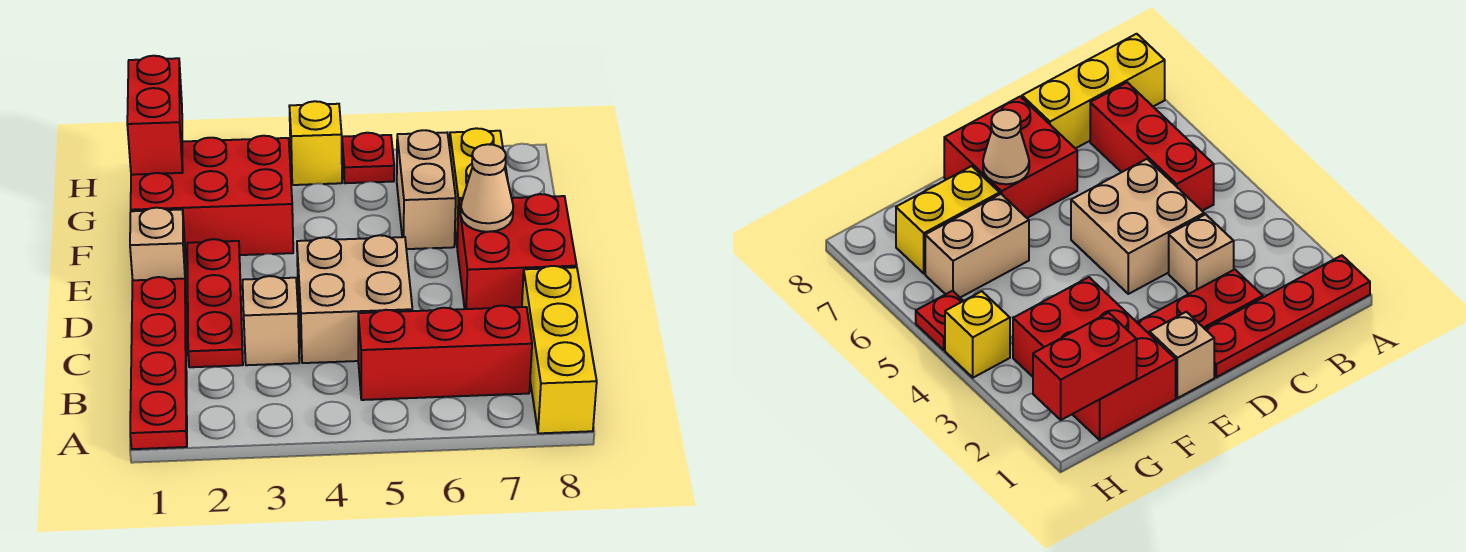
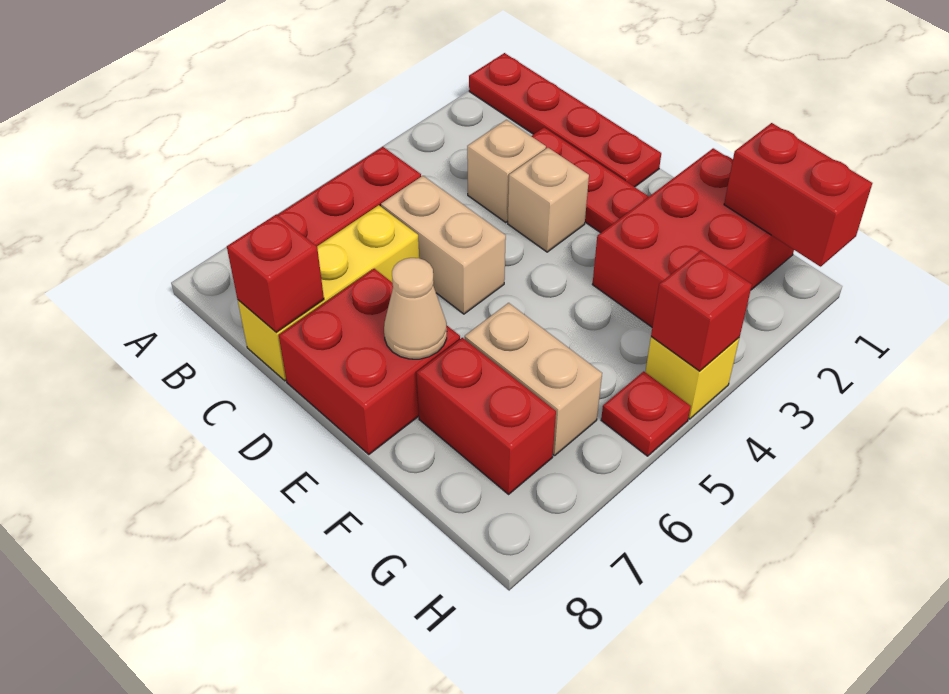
yellow 1x3 brick [522,266,597,433] -> yellow 1x3 brick turned to [238,205,419,381]
tan 2x2 brick [297,235,412,363] -> tan 1x2 brick [381,176,506,314]
none -> red 1x1 brick [227,214,324,332]
tan 1x1 brick [130,208,186,287] -> tan 1x1 brick moved to [508,148,589,252]
yellow 1x2 brick [449,128,508,243] -> red 1x2 brick [416,338,556,494]
none -> red 1x1 brick [651,251,752,371]

